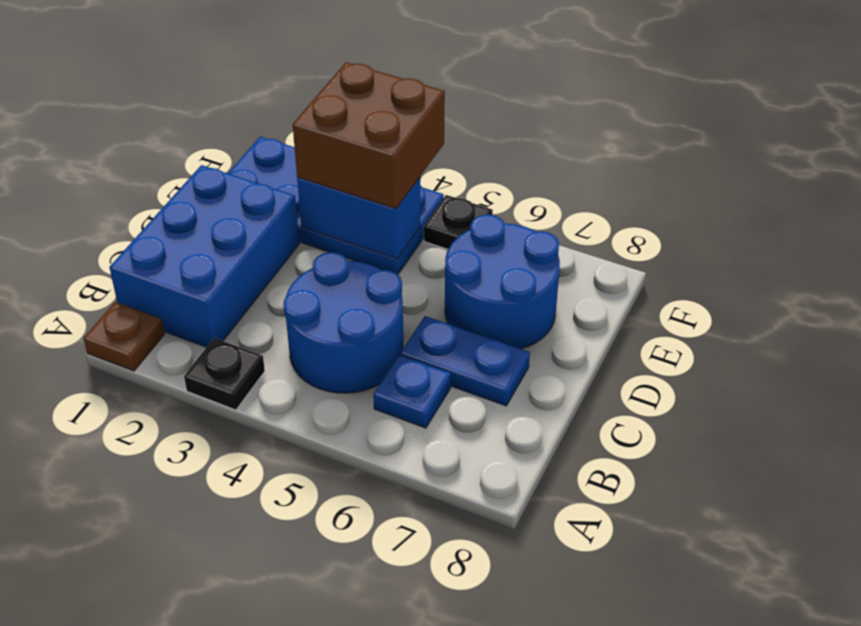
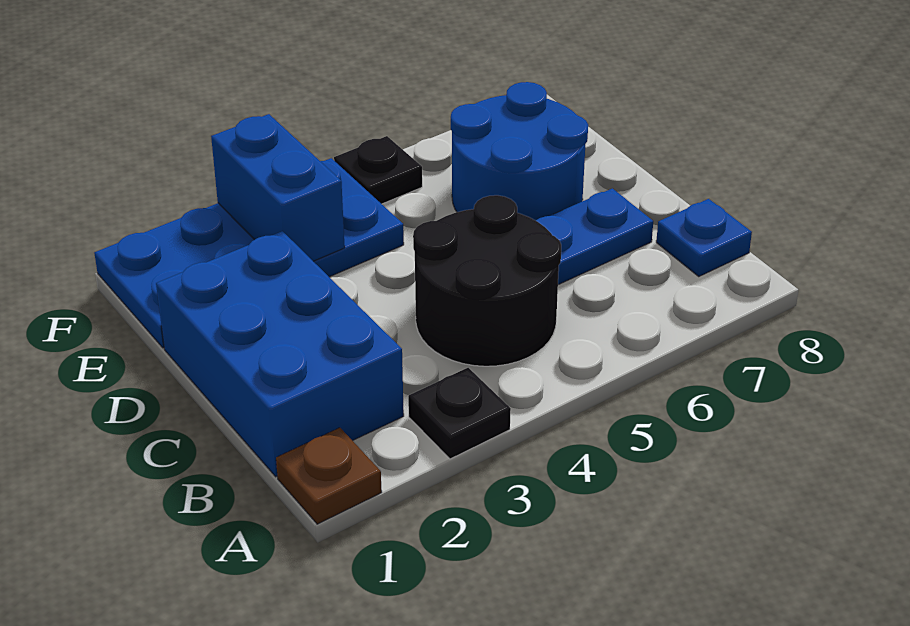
blue 2x2 round brick [283,252,403,393] -> black 2x2 round brick [413,195,561,366]
blue 1x1 plate [373,355,451,428] -> blue 1x1 plate moved to [656,199,752,276]
blue 1x2 brick [297,177,420,259] -> blue 1x2 brick turned to [211,114,345,261]
brown 2x2 brick [293,62,445,209] -> none

